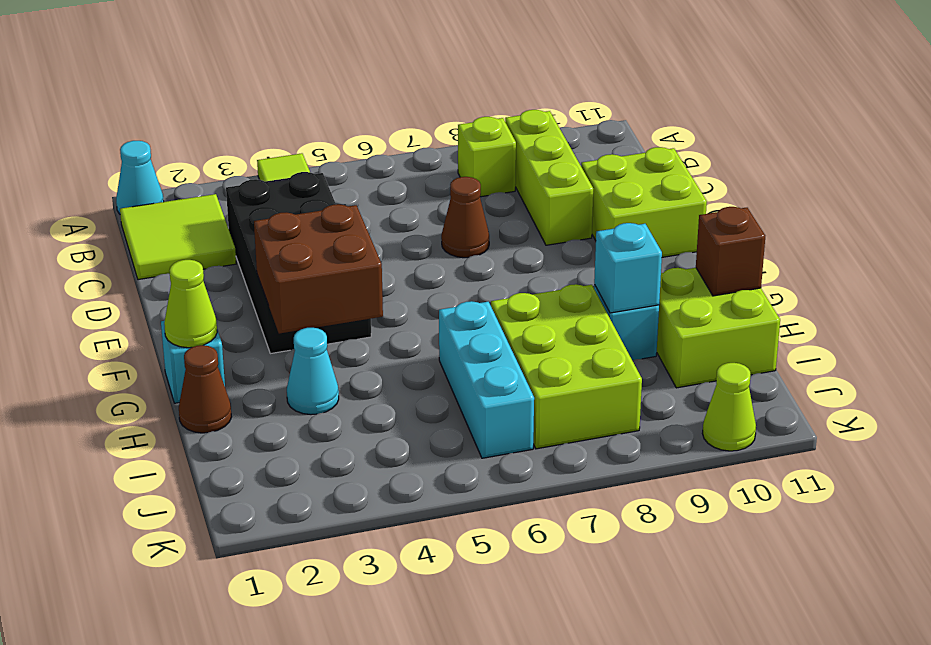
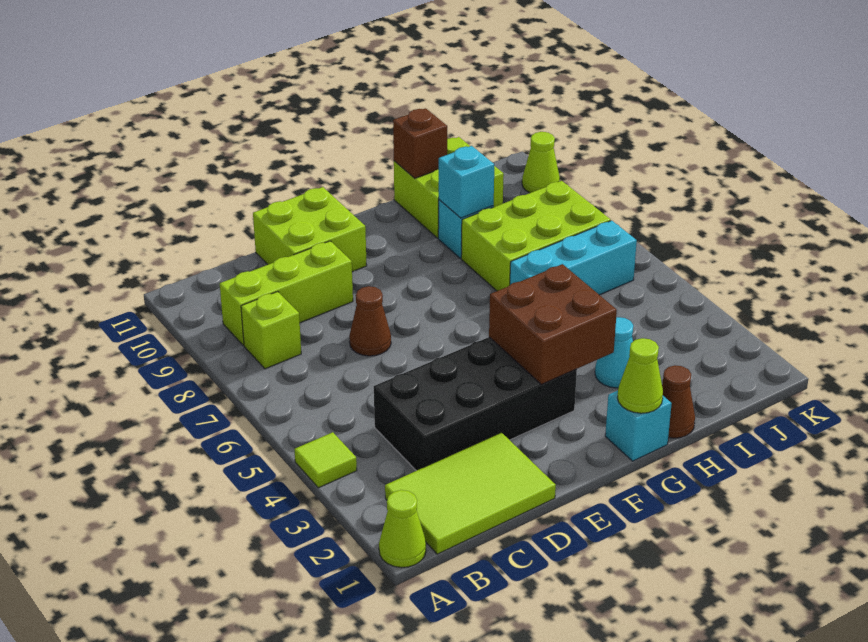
cyan 1x1 cone [116,141,164,214] -> lime 1x1 cone [379,490,426,568]
lime 2x2 tile [120,194,236,280] -> lime 2x3 tile [385,433,556,554]

